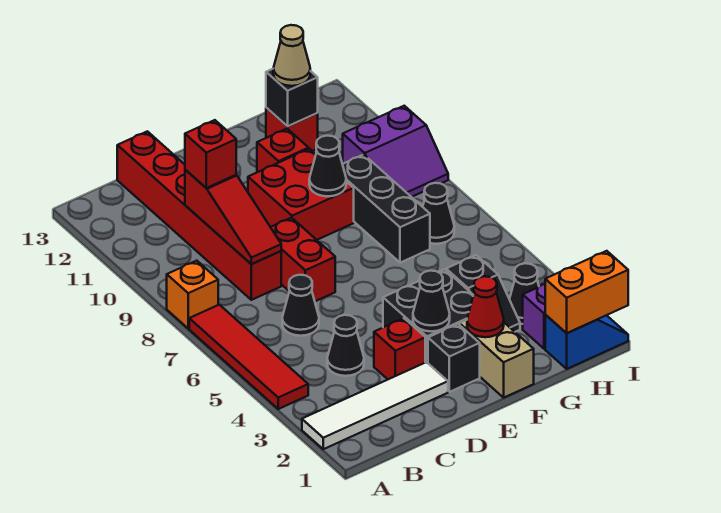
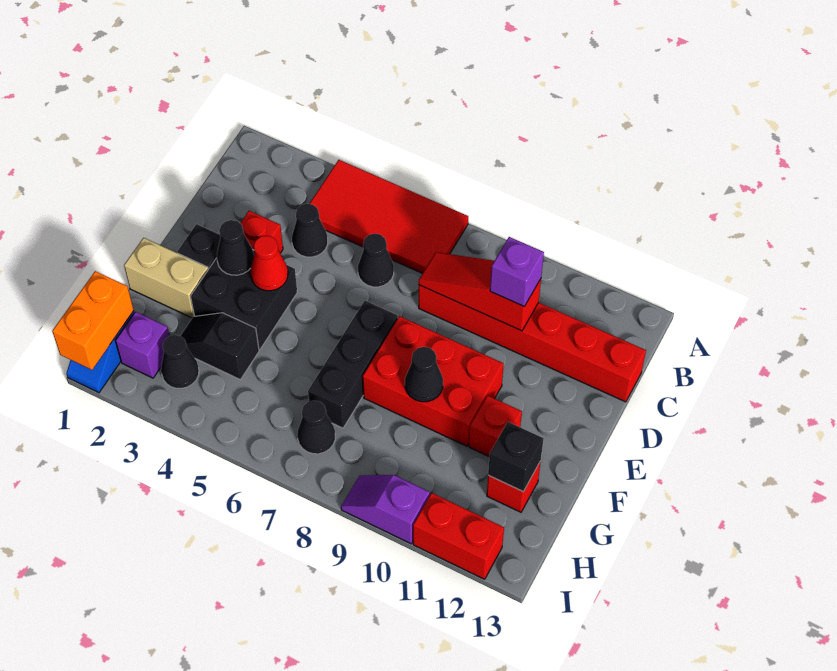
white 1x4 tile [302,362,448,449] -> none
red 1x4 tile [189,305,308,409] -> red 2x4 tile [309,160,468,274]
orange 1x1 brick [167,261,218,329] -> none
red 1x1 brick [185,120,236,188] -> purple 1x1 brick [490,237,544,306]
red 1x2 brick [271,218,335,301] -> red 1x2 brick moved to [413,493,504,579]
red 2x2 brick [248,149,354,240] -> red 2x3 brick [363,316,504,446]
red 1x1 cone [467,276,504,337] -> red 1x1 cone moved to [250,236,288,291]
black 1x3 brick [343,154,430,263] -> black 1x3 brick turned to [308,301,398,428]
tan 1x1 cone [273,25,310,86] -> none
purple 2x2 slope [343,106,448,197] -> purple 1x2 slope [341,475,430,544]

